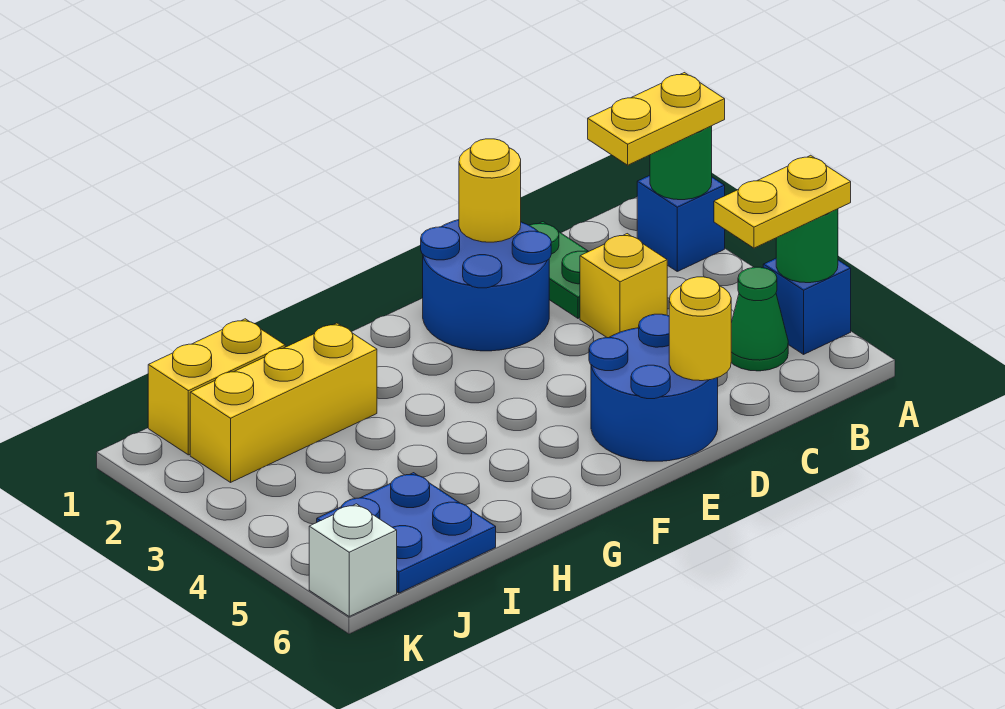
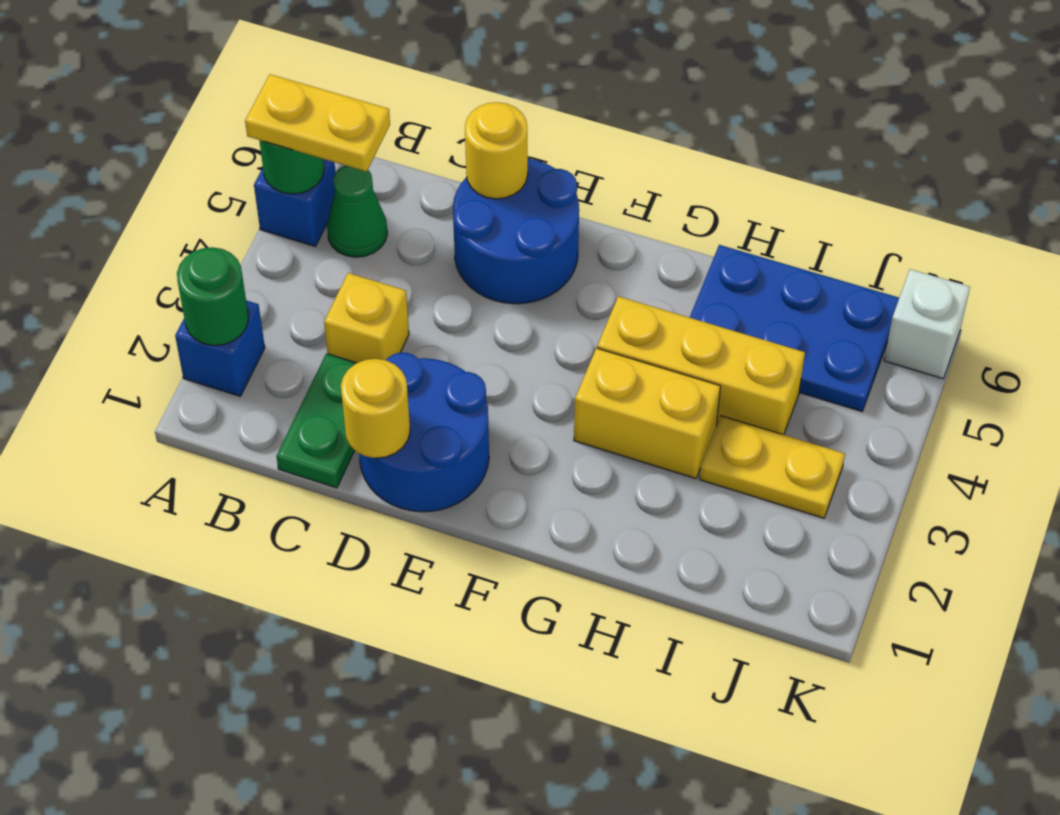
yellow 1x2 plate [588,73,725,165] -> yellow 1x2 plate moved to [700,416,845,518]
yellow 1x3 brick [190,323,377,482] -> yellow 1x3 brick moved to [597,296,805,435]
yellow 1x2 brick [148,319,285,455] -> yellow 1x2 brick moved to [574,348,721,479]
blue 2x2 plate [317,473,496,593] -> blue 2x3 plate [690,245,899,411]

